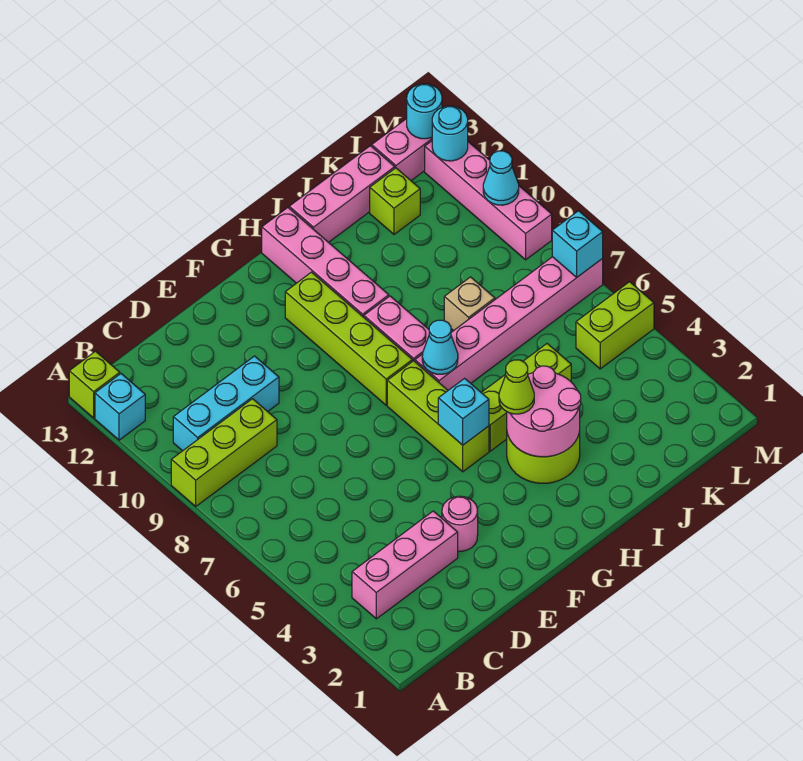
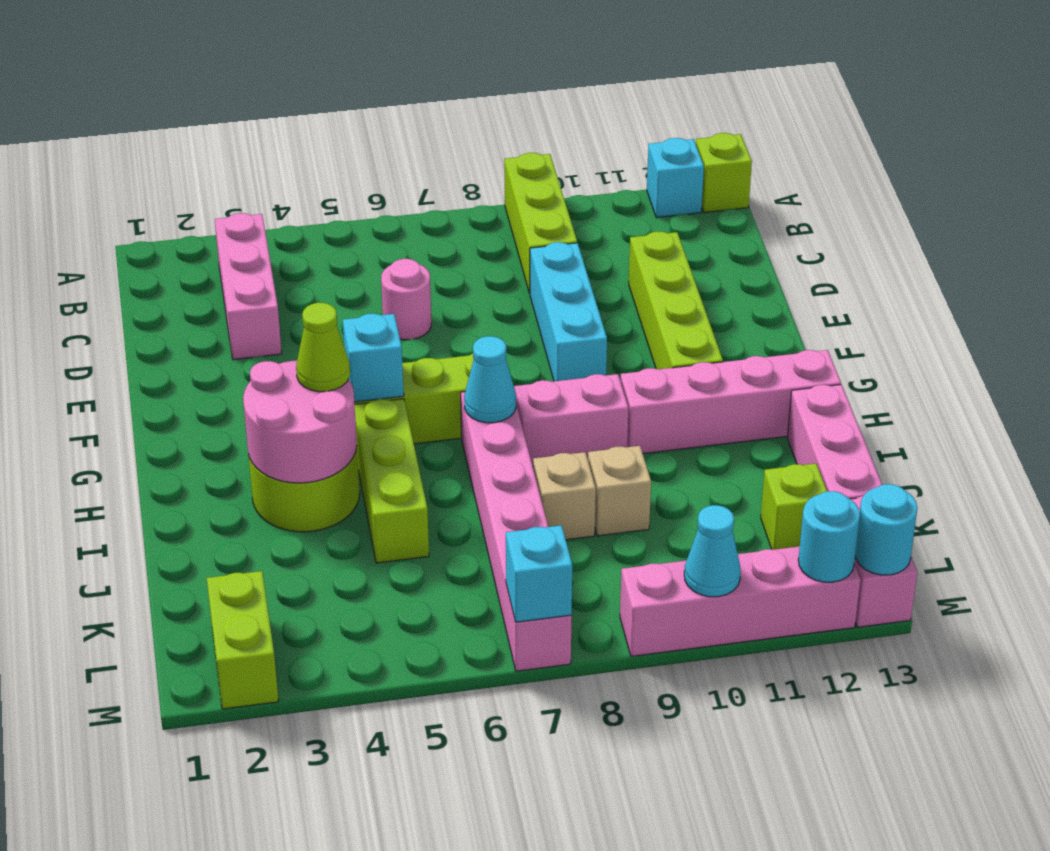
cyan 1x3 brick [173,356,279,451] -> cyan 1x3 brick moved to [530,242,607,381]
pink 1x1 round brick [442,496,478,551] -> pink 1x1 round brick moved to [381,259,431,340]
lime 1x4 brick [285,272,412,405] -> lime 1x4 brick turned to [629,232,723,369]
none -> tan 1x1 brick [588,446,651,536]
lime 1x2 brick [576,282,654,369] -> lime 1x2 brick moved to [207,571,279,709]

